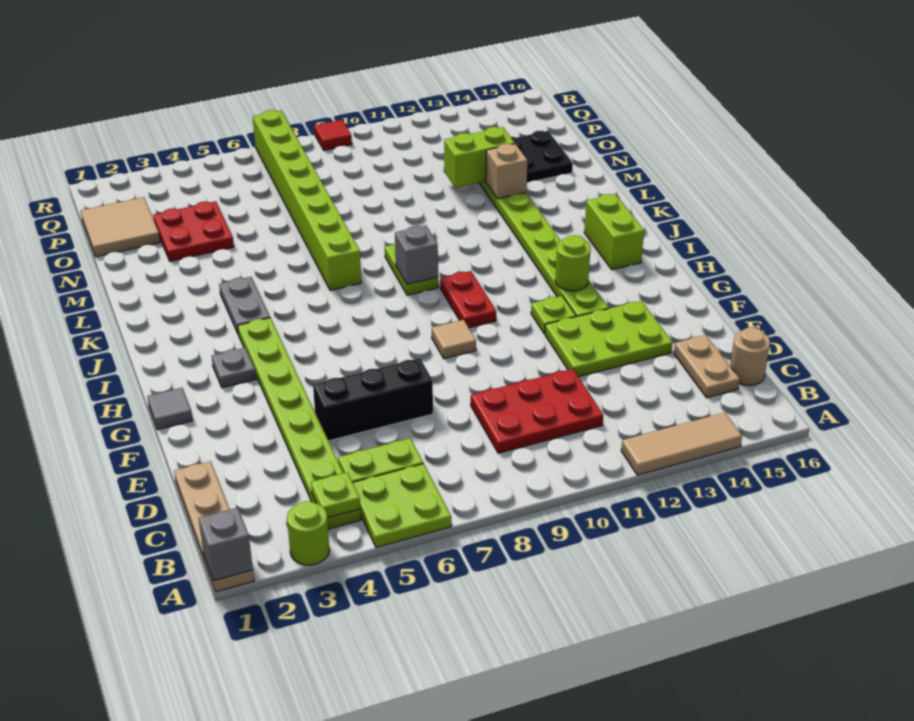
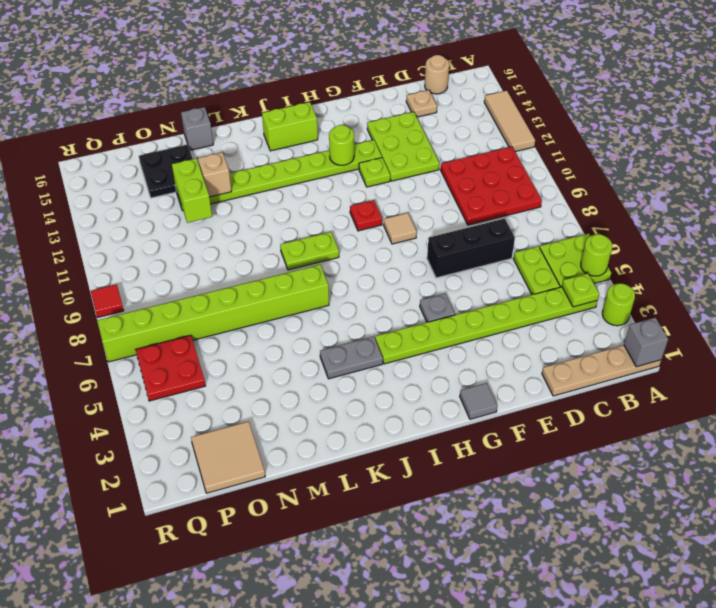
none -> lime 1x1 round brick [581,234,612,276]
red 2x3 plate [471,369,603,453] -> red 3x3 plate [441,147,542,225]
tan 1x2 plate [674,335,740,398] -> tan 1x1 plate [406,90,437,117]
black 1x3 brick [313,358,433,441] -> black 1x3 brick turned to [427,218,515,278]
grey 1x1 plate [212,348,256,388] -> grey 1x1 plate moved to [420,294,455,322]
red 1x2 plate [440,271,496,328] -> red 1x1 plate [350,200,382,231]
grey 1x1 brick [395,225,438,284] -> grey 1x1 brick moved to [181,107,213,150]
red 2x2 plate [153,201,234,261] -> red 2x2 plate moved to [136,335,205,401]

